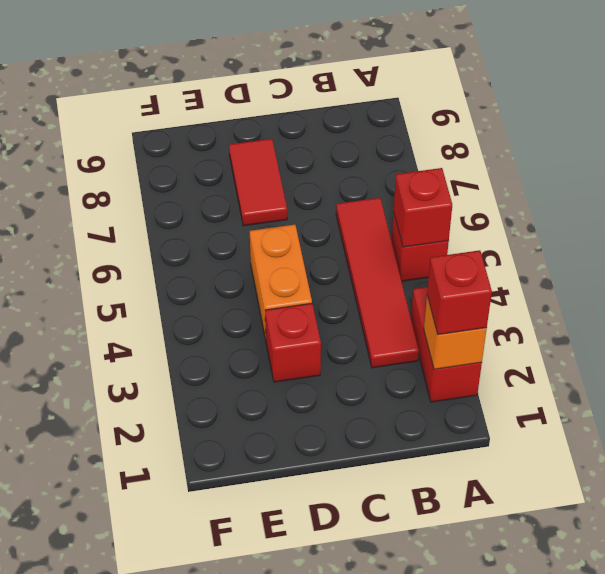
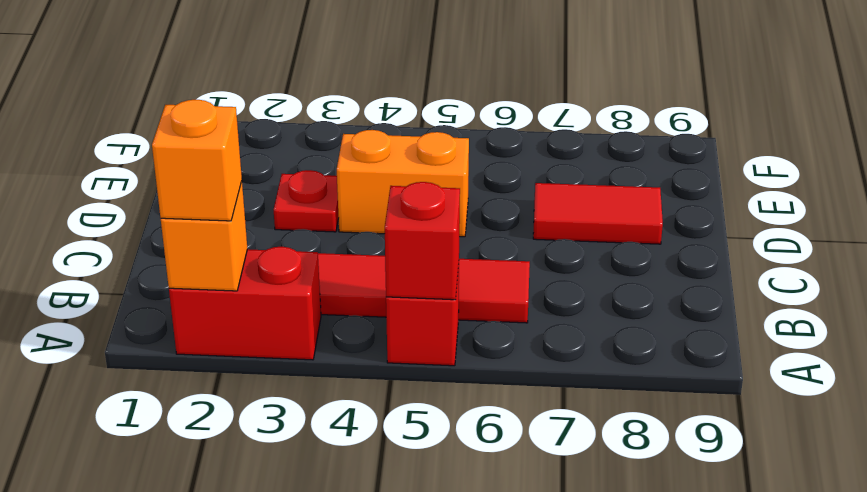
red 1x1 brick [427,250,492,335] -> orange 1x1 brick [152,100,242,221]
red 1x1 brick [265,303,321,382] -> red 1x1 plate [274,170,339,232]

